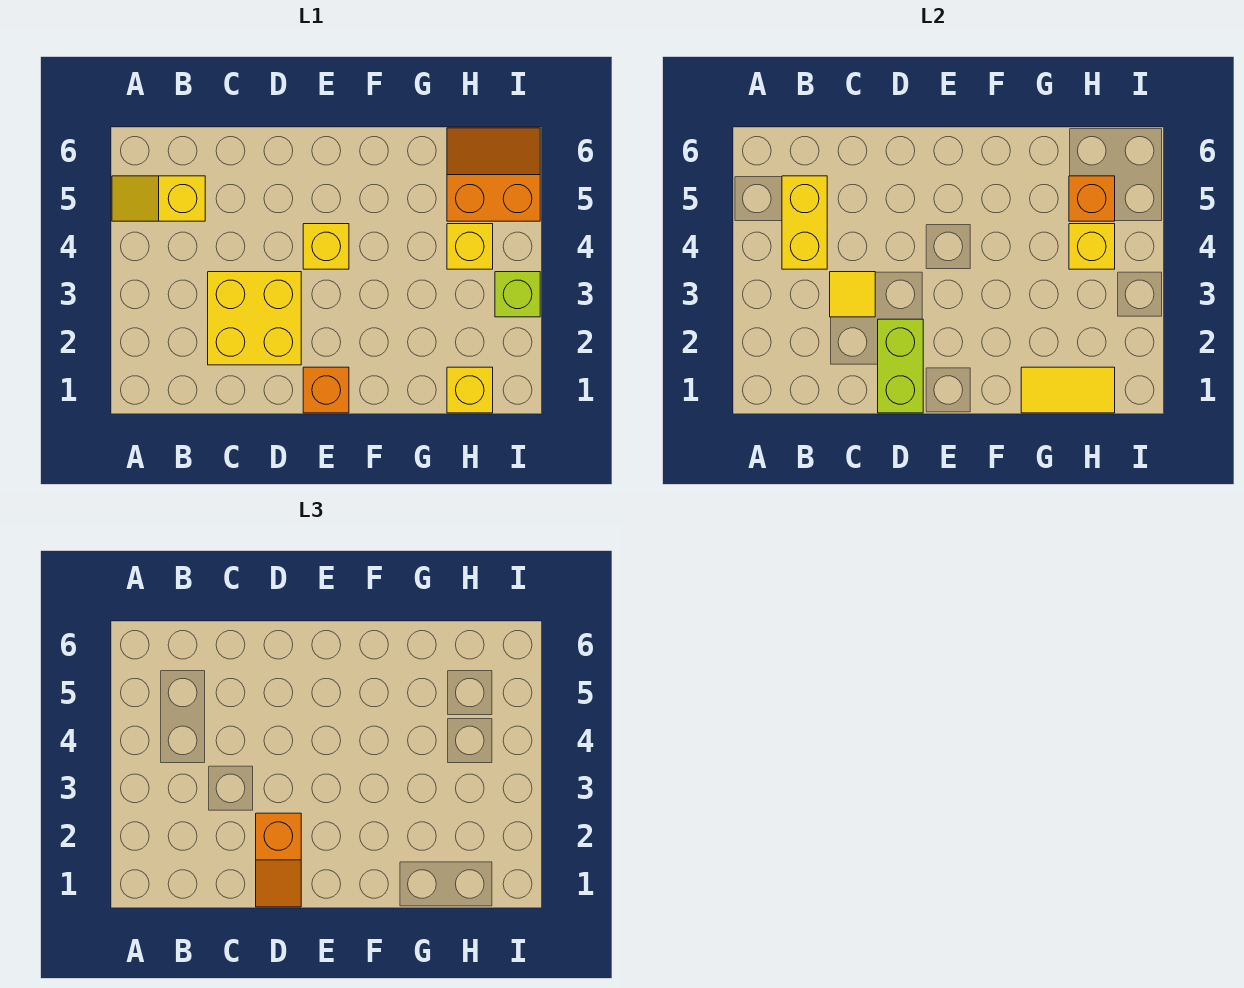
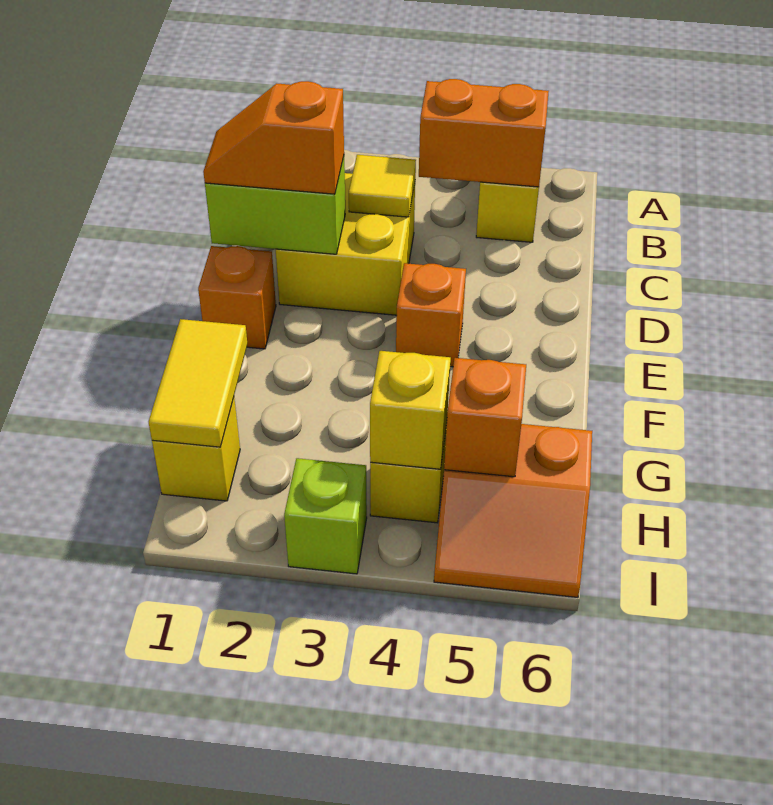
yellow 1x2 brick [782,176,827,269] -> orange 1x2 brick [419,79,549,187]
yellow 1x1 brick [303,224,349,269] -> orange 1x1 brick [396,263,466,367]
orange 2x2 slope [447,128,540,221] -> orange 2x2 slope turned to [434,424,592,597]

